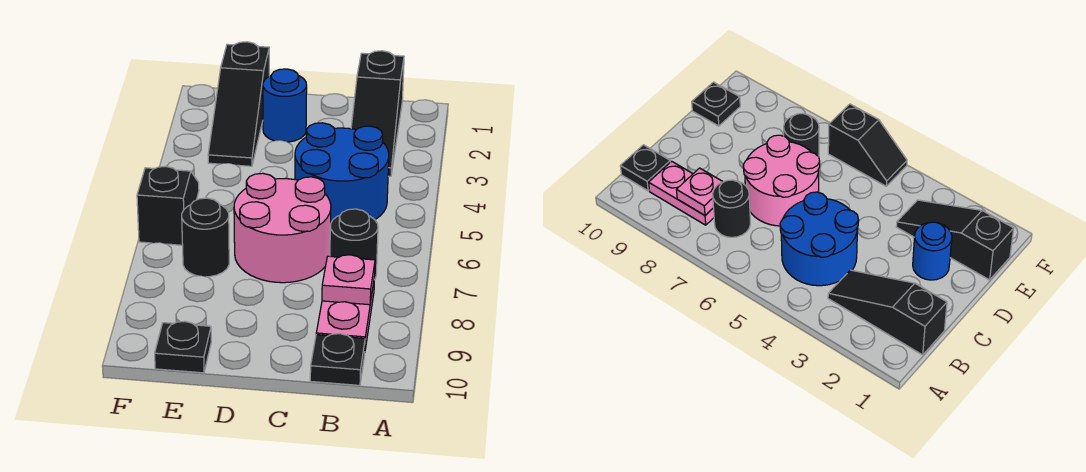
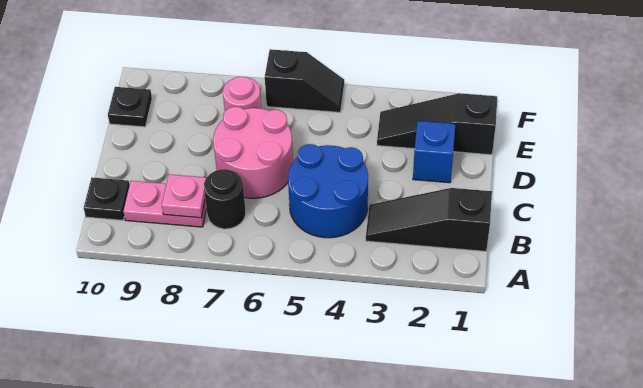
blue 1x1 round brick [263,69,307,142] -> blue 1x1 brick [413,121,455,183]
black 1x1 round brick [182,198,229,277] -> pink 1x1 round brick [223,77,261,111]

